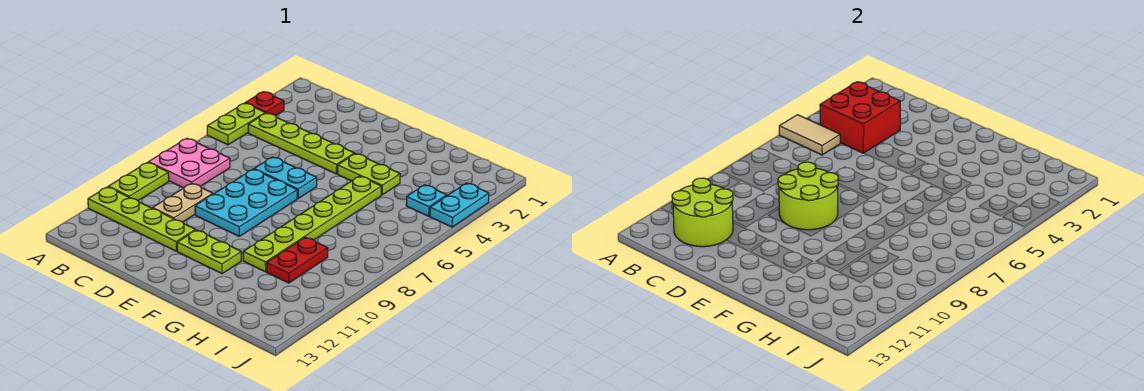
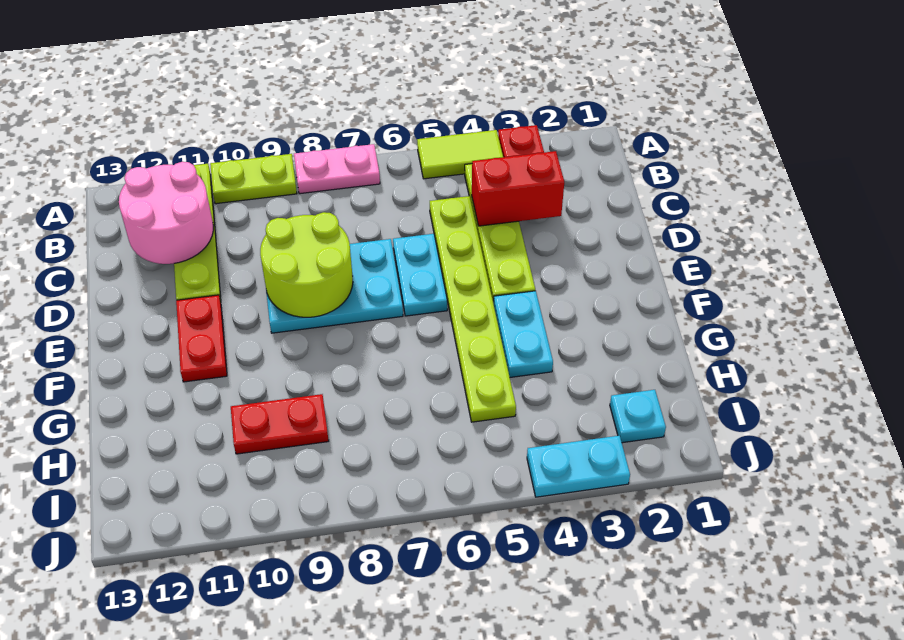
lime 1x2 plate [207,103,265,145] -> lime 1x2 tile [417,130,503,179]
tan 1x2 tile [779,115,840,155] -> none
pink 2x2 plate [149,138,230,188] -> pink 1x2 plate [294,144,380,194]
red 2x2 brick [820,82,900,153] -> red 1x2 brick [472,151,564,226]
lime 2x2 round brick [672,178,733,247] -> pink 2x2 round brick [119,162,213,264]
tan 1x2 plate [153,183,213,222] -> none
lime 1x2 plate [177,230,241,274] -> red 1x2 plate [176,295,227,382]
lime 1x2 plate [338,154,400,195] -> cyan 1x2 plate [494,291,553,377]
lime 1x6 plate [243,176,381,272] -> lime 1x6 plate turned to [430,196,516,422]
cyan 1x1 plate [406,185,447,216] -> cyan 1x1 plate moved to [610,390,666,443]

